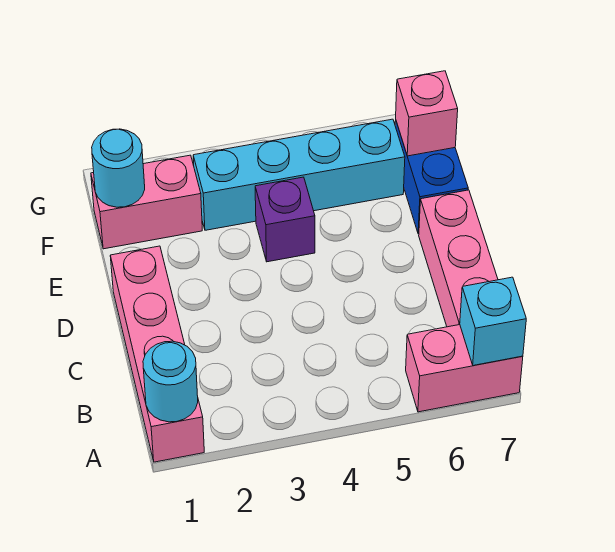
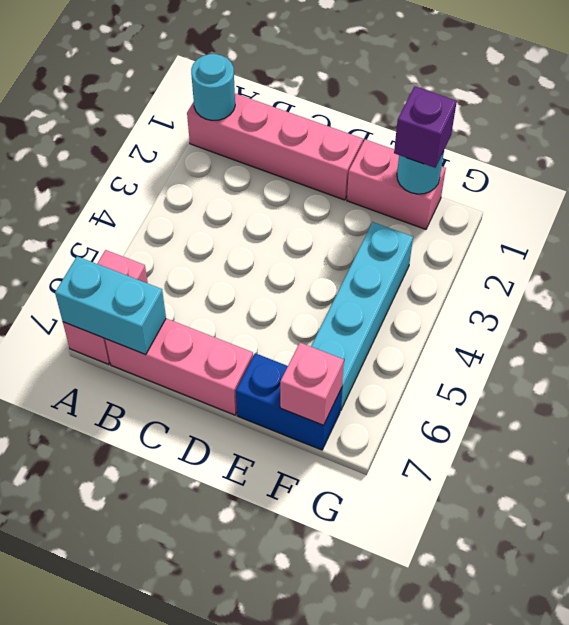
cyan 1x1 brick [460,277,526,365] -> cyan 1x2 brick [55,256,166,355]
purple 1x1 brick [255,177,315,262] -> purple 1x1 brick moved to [394,86,457,168]
pink 1x2 brick [91,155,202,249] -> pink 1x2 brick turned to [347,139,446,229]

